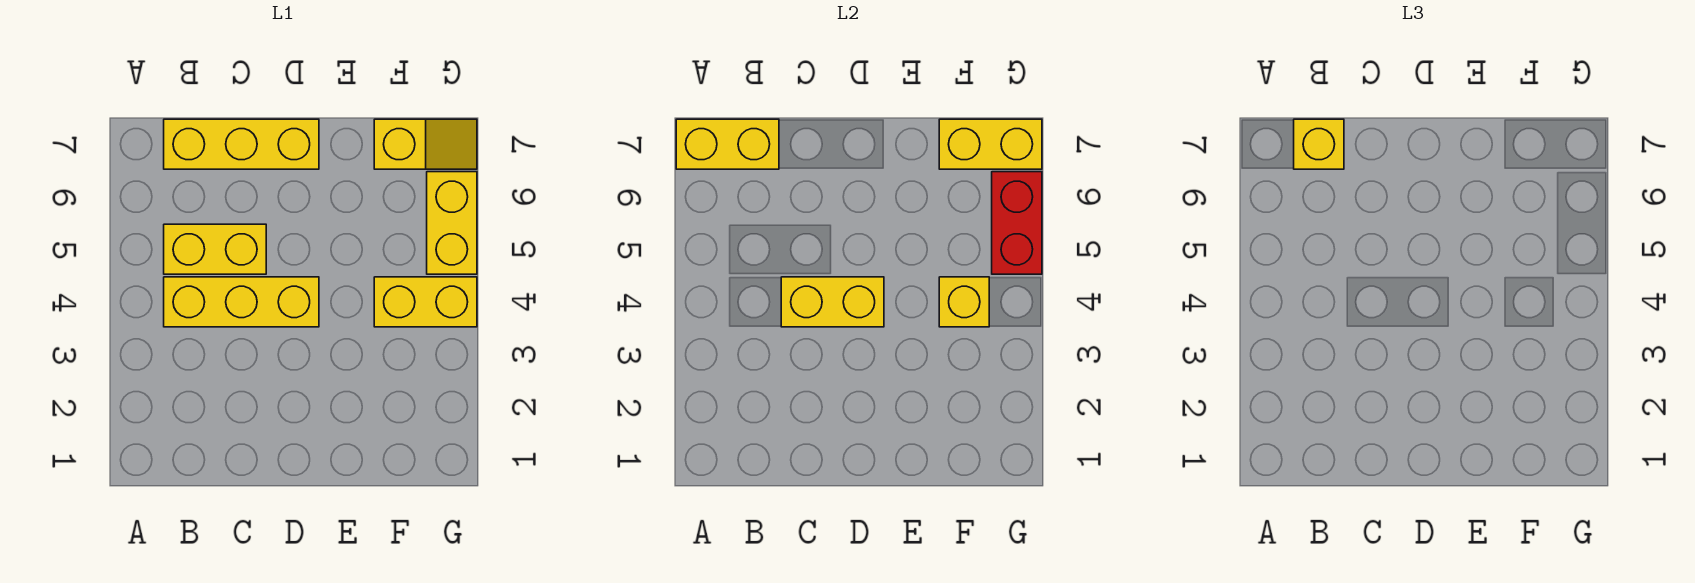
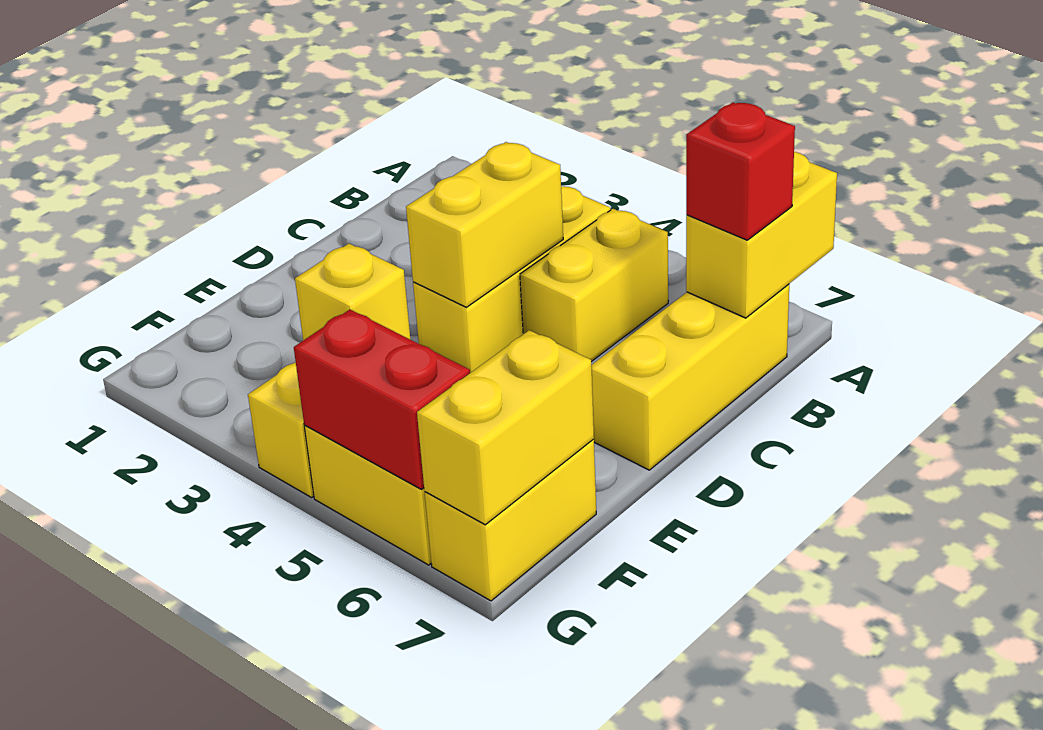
yellow 1x1 brick [1294,119,1344,169] -> red 1x1 brick [686,102,795,240]
yellow 1x2 slope [374,119,477,169] -> yellow 1x2 brick [425,439,596,601]

